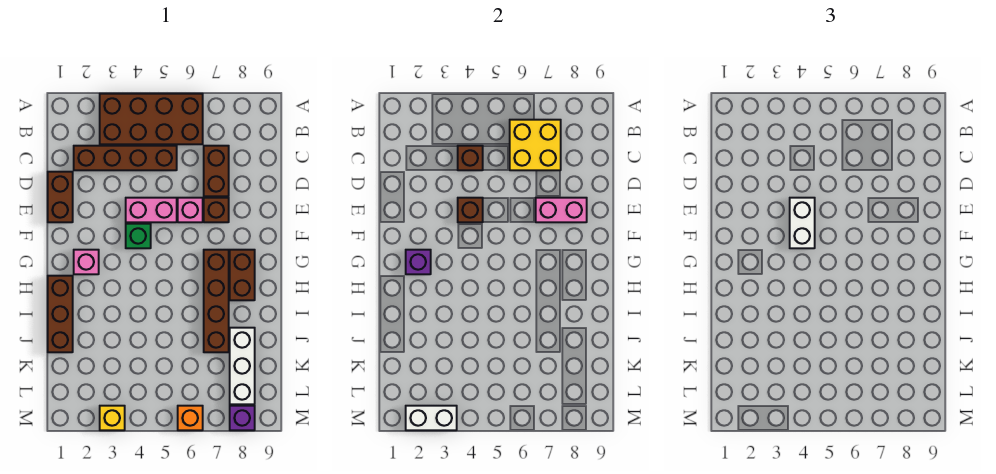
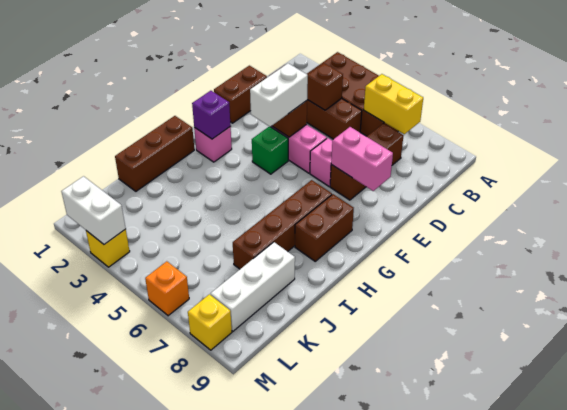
yellow 2x2 brick [510,120,561,170] -> yellow 1x2 brick [364,74,423,134]
purple 1x1 brick [230,406,255,430] -> yellow 1x1 brick [188,294,232,350]

